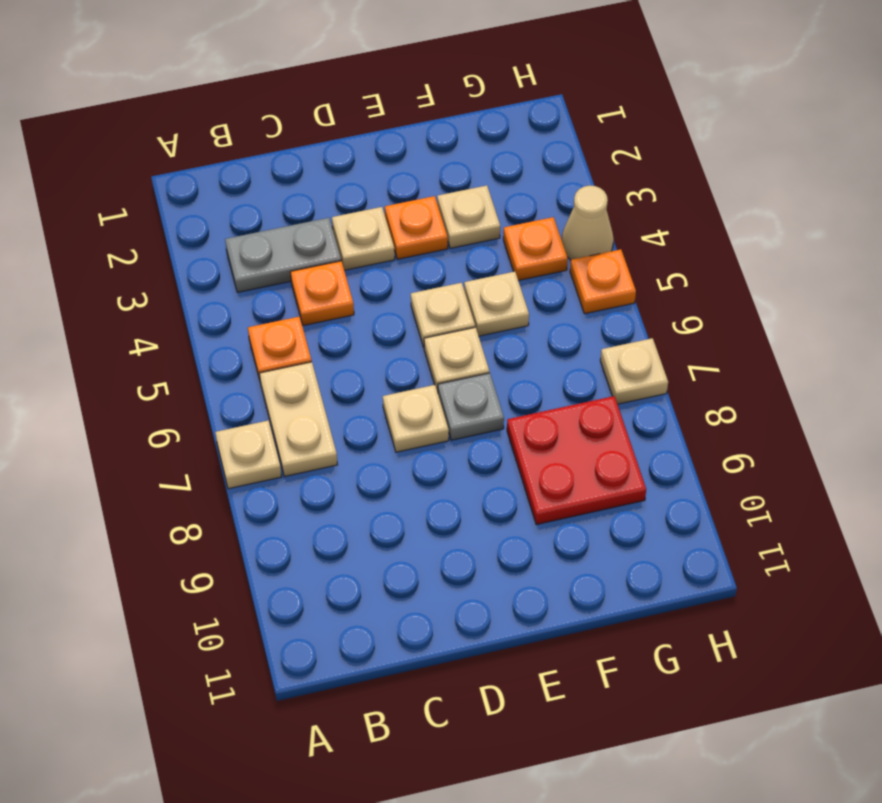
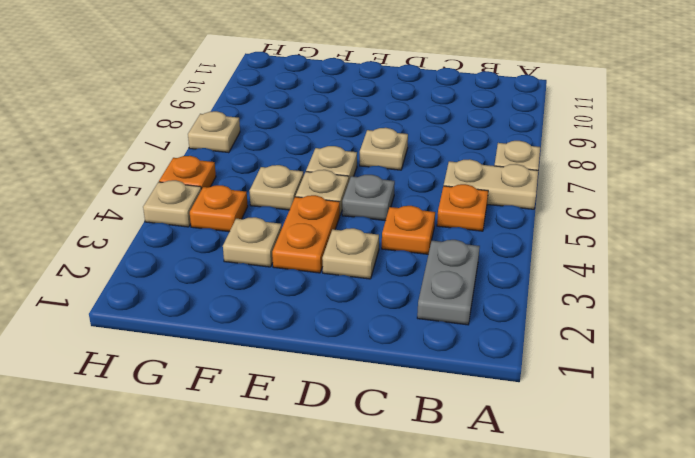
grey 1x2 plate [225,218,341,292] -> grey 1x2 plate turned to [417,240,480,325]
tan 1x2 plate [259,362,337,477] -> tan 1x2 plate turned to [444,159,538,209]
orange 1x1 plate [385,196,448,259] -> orange 1x2 plate [272,195,340,273]
grey 1x1 plate [438,373,504,440] -> grey 1x1 plate moved to [342,175,395,221]
red 2x2 plate [507,396,646,525] -> none
tan 1x1 cone [562,186,614,260] -> tan 1x1 plate [143,180,201,227]

